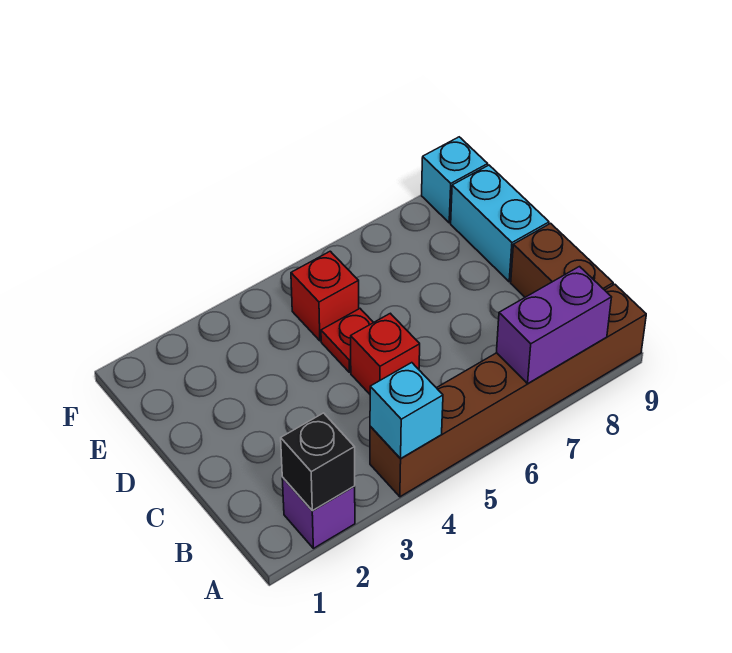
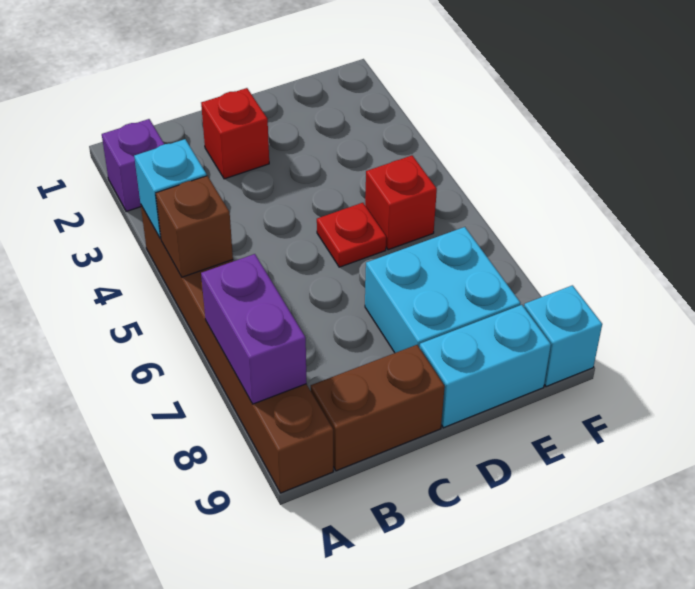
black 1x1 brick [281,413,355,511] -> none
none -> brown 1x1 brick [156,176,233,277]
red 1x1 brick [351,313,420,394] -> red 1x1 brick moved to [201,88,269,179]
none -> cyan 2x2 brick [365,227,520,353]

